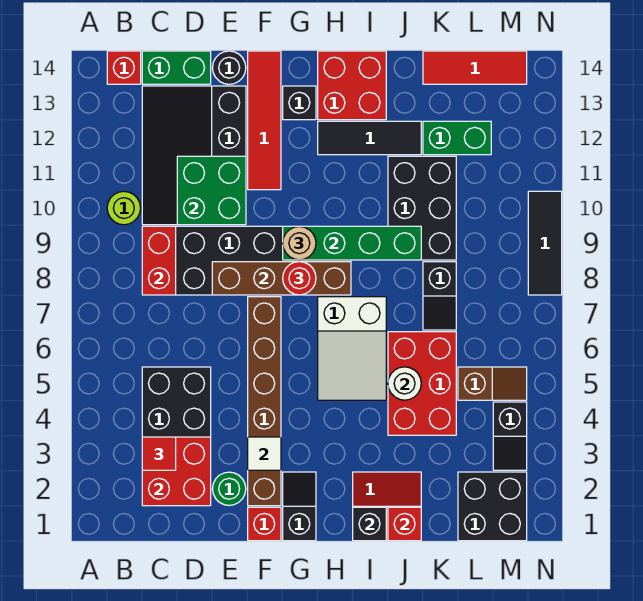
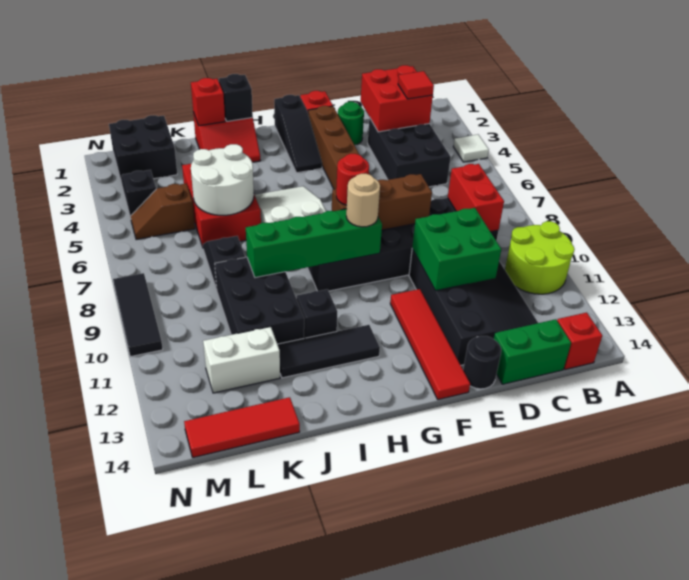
lime 1x1 round brick [107,191,141,225] -> lime 2x2 round brick [505,221,575,294]
brown 1x4 brick [212,262,351,295] -> brown 1x3 brick [332,174,432,230]
white 1x1 tile [248,437,281,470] -> white 1x1 tile moved to [453,134,489,162]
black 1x2 slope [283,472,316,541] -> black 1x3 slope [274,95,322,173]
black 1x1 brick [283,86,316,120] -> black 1x1 brick moved to [297,289,337,338]
red 2x2 brick [318,51,386,120] -> none
white 1x1 round brick [388,367,421,400] -> white 2x2 round brick [191,144,254,215]
green 1x2 brick [423,121,491,155] -> white 1x2 brick [203,327,280,393]

